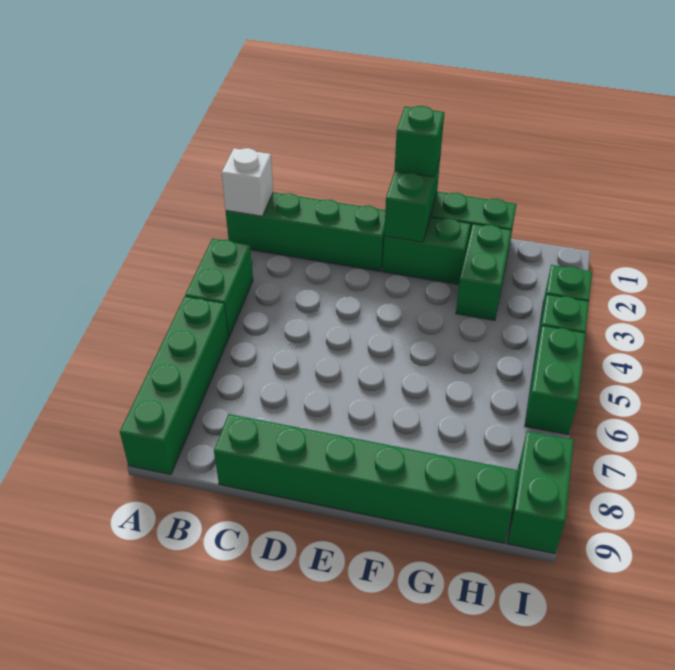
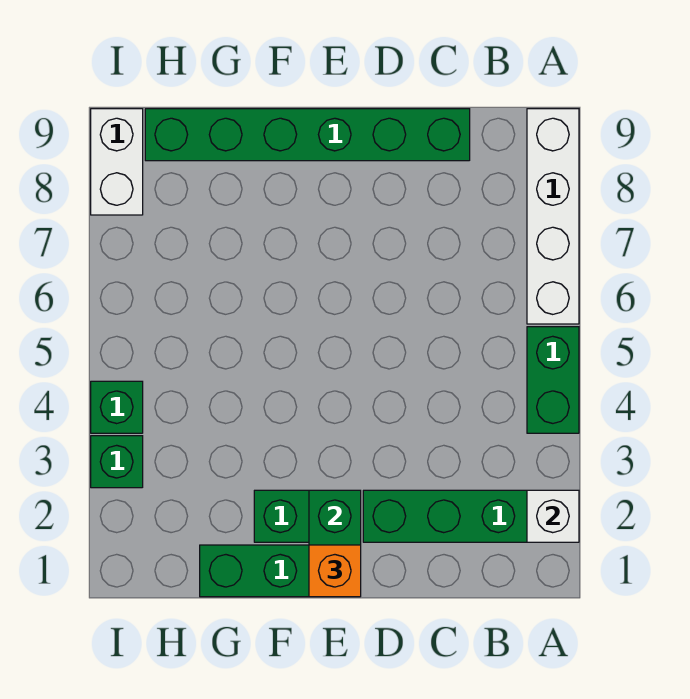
green 1x4 brick [120,297,228,475] -> white 1x4 brick [527,109,579,324]
green 1x1 brick [395,106,444,177] -> orange 1x1 brick [309,545,361,597]
green 1x2 brick [456,224,512,320] -> none
green 1x2 brick [525,326,585,435] -> none
green 1x2 brick [507,431,574,554] -> white 1x2 brick [91,109,143,215]

